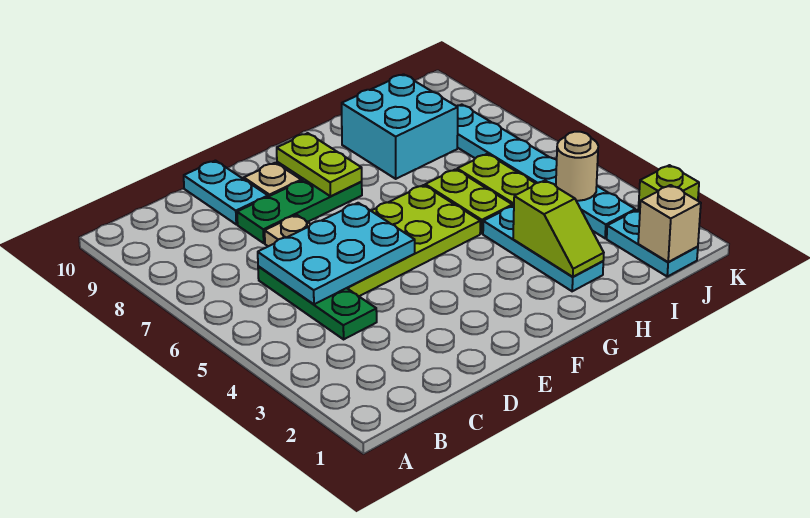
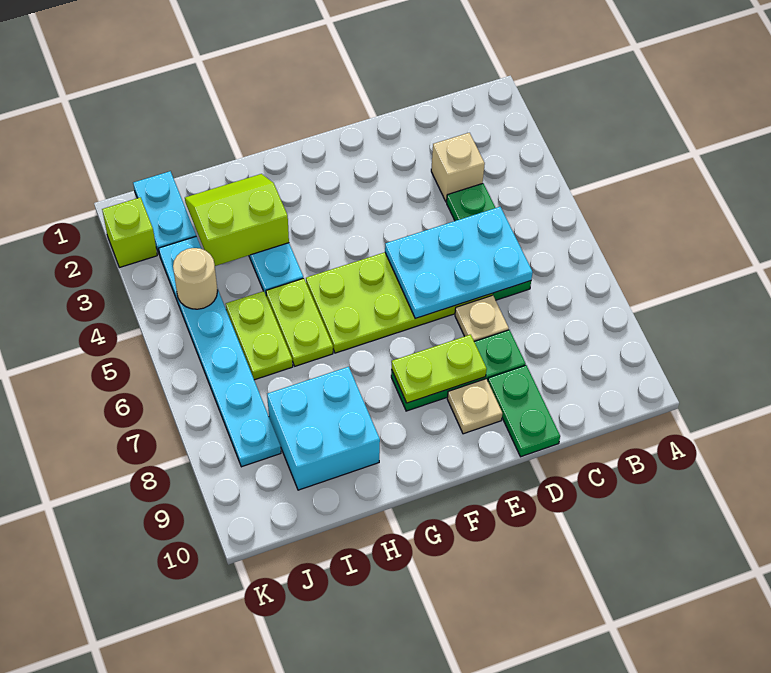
cyan 1x2 plate [184,161,268,224] -> green 1x2 plate [488,365,560,457]
lime 1x2 plate [277,133,362,196] -> lime 1x2 plate turned to [392,335,487,403]
lime 1x2 slope [513,181,604,277] -> lime 2x2 slope [185,174,289,266]
tan 1x1 brick [638,185,701,262] -> tan 1x1 brick moved to [431,133,485,202]

